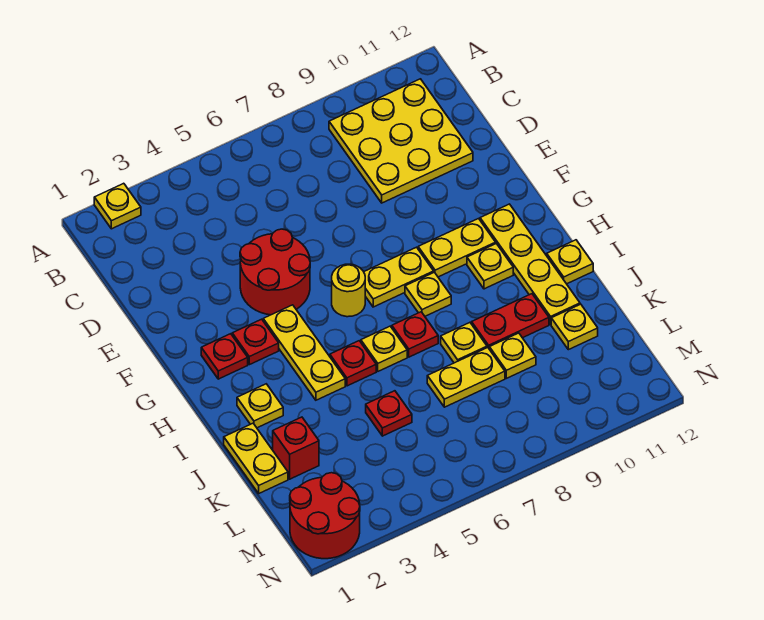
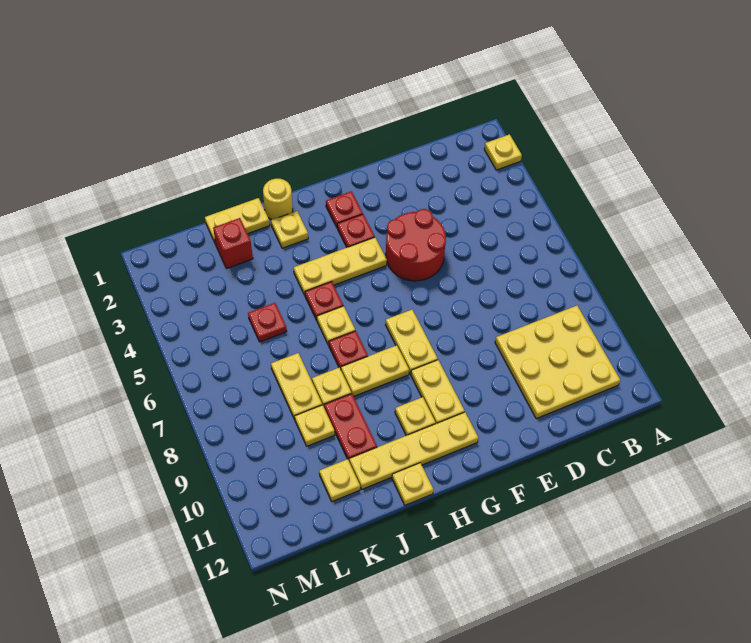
yellow 1x1 round brick [332,264,365,317] -> yellow 1x1 round brick moved to [263,179,293,220]
yellow 1x1 plate [405,272,451,316] -> yellow 1x2 plate [341,345,409,396]
red 2x2 round brick [290,473,360,559] -> none

